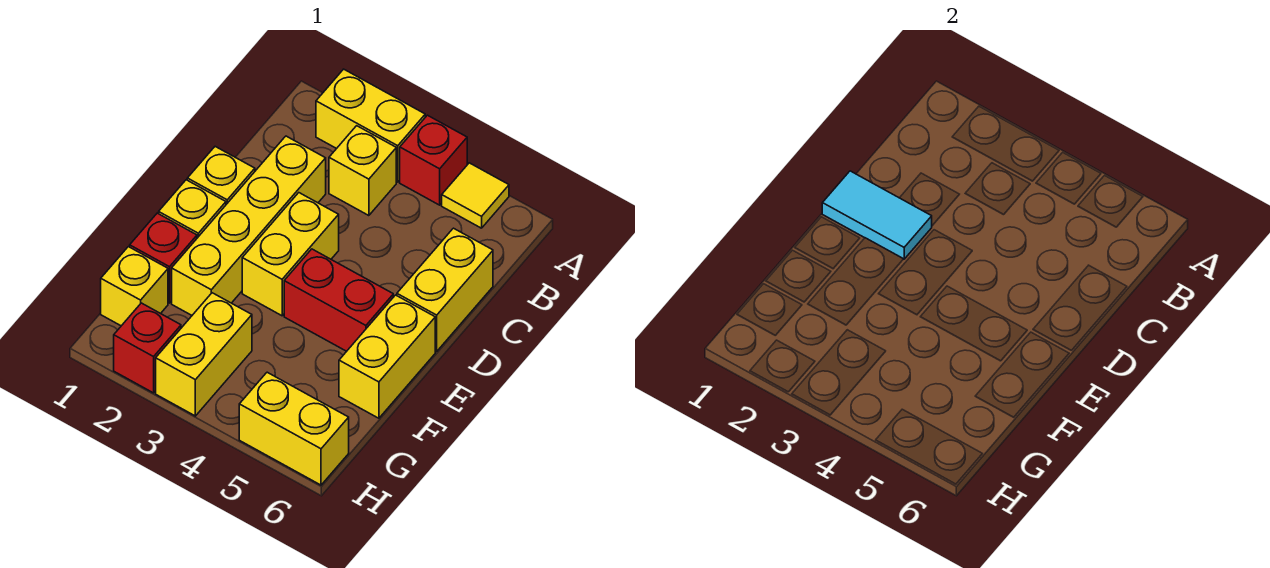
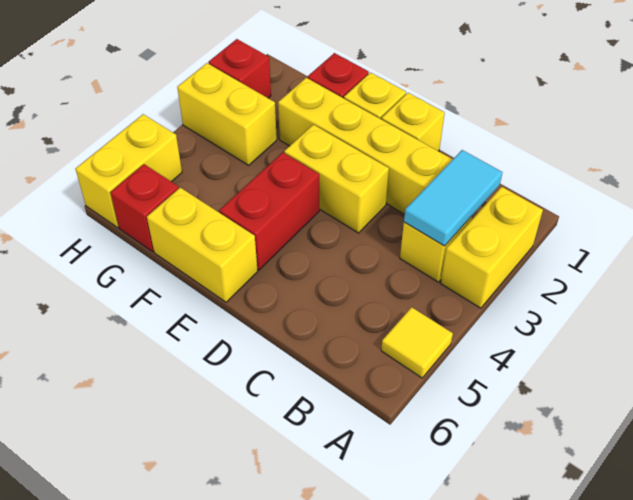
red 1x1 brick [400,115,467,205] -> red 1x1 brick moved to [111,164,179,252]
yellow 1x2 brick [397,228,493,351] -> none
cyan 1x2 tile [822,171,932,259] -> cyan 1x2 tile moved to [404,150,502,246]
yellow 1x1 brick [101,247,168,326] -> none

